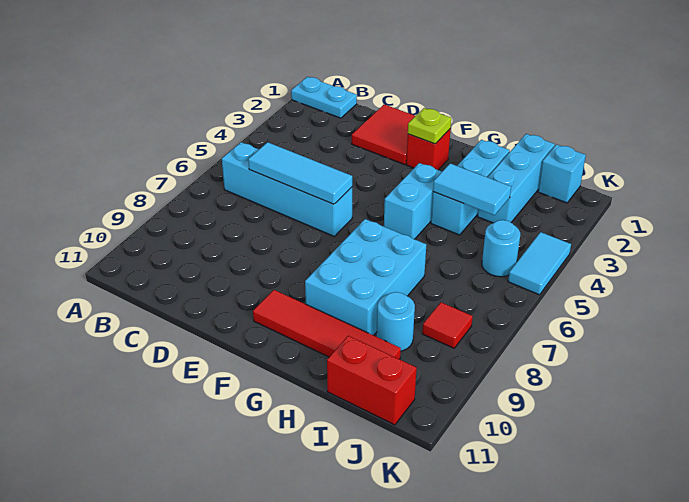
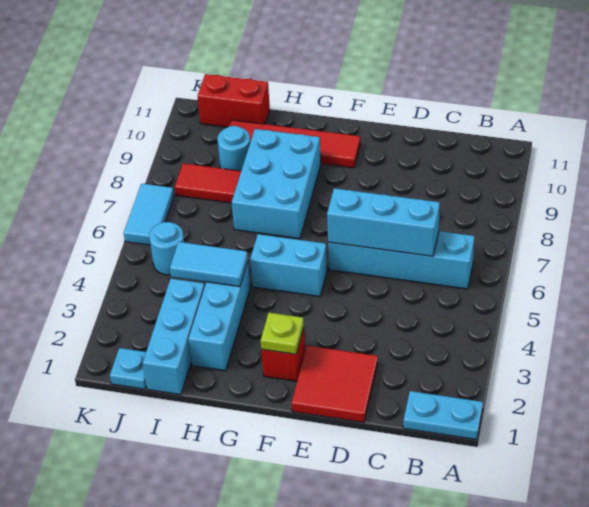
cyan 1x3 tile [248,142,352,204] -> cyan 1x3 brick [327,188,440,256]
cyan 1x2 brick [384,163,442,239] -> cyan 1x2 brick turned to [250,234,327,297]
cyan 1x1 brick [538,145,586,203] -> cyan 1x1 plate [110,348,146,389]
red 1x1 tile [422,302,473,348] -> red 1x2 tile [175,163,241,203]
cyan 1x2 tile [508,232,571,295] -> cyan 1x2 tile moved to [124,184,174,245]

